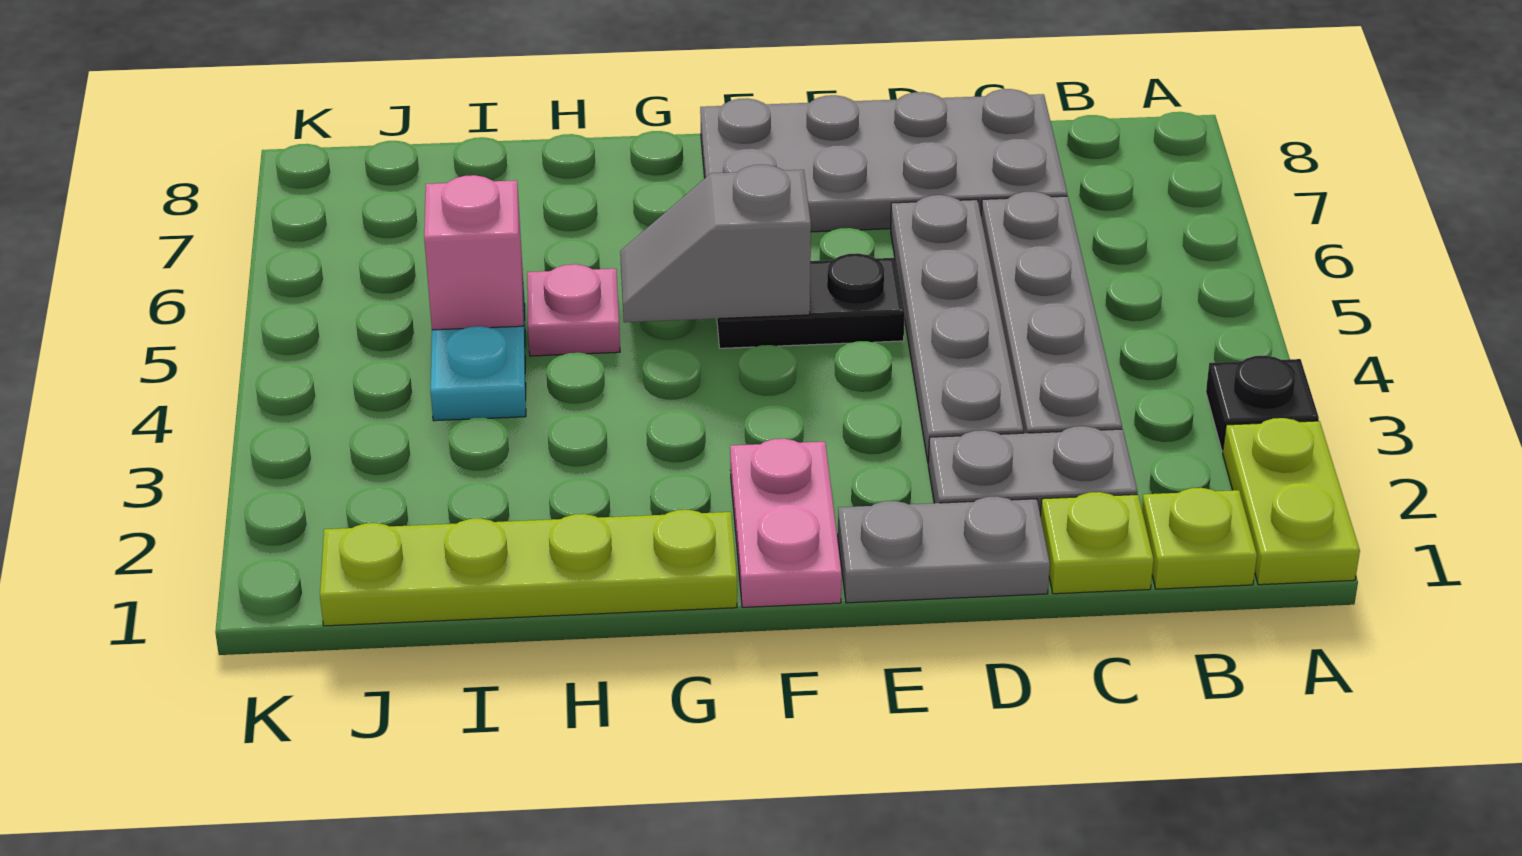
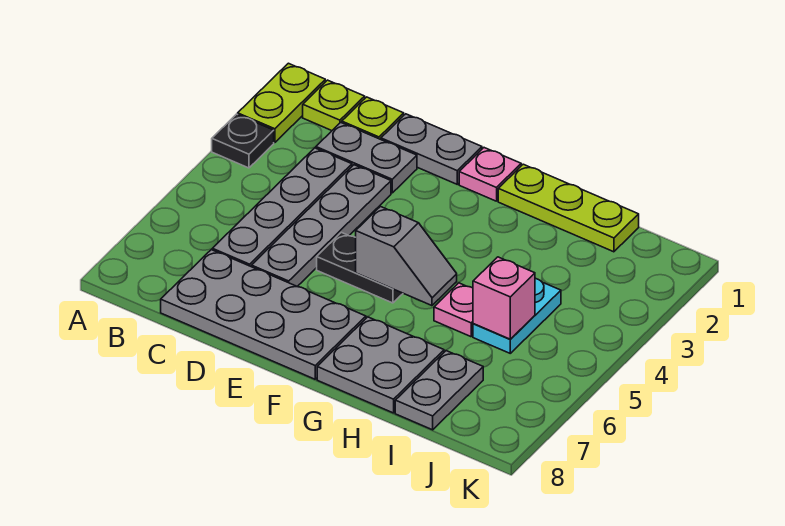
pink 1x2 plate [730,439,842,607] -> pink 1x1 plate [459,148,521,201]
lime 1x4 plate [320,510,737,626] -> lime 1x3 plate [498,164,639,252]
none -> grey 2x2 plate [317,317,444,413]
none -> grey 1x2 plate [395,351,483,430]

